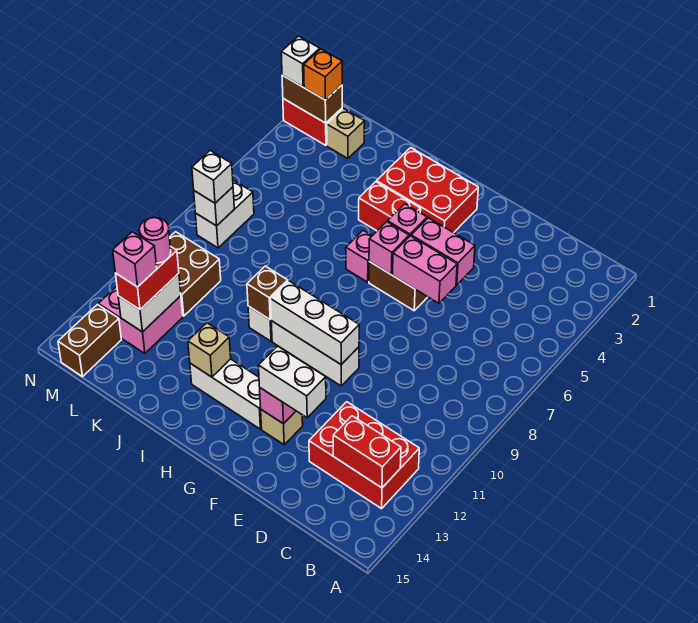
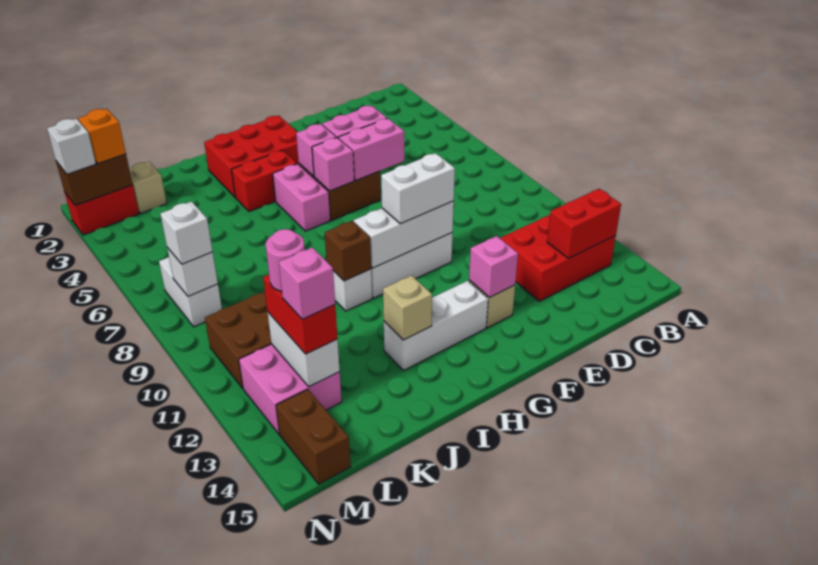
white 1x2 brick [258,346,326,418] -> white 1x2 brick moved to [381,153,455,224]
pink 1x1 brick [346,230,372,282] -> pink 1x2 brick [273,164,330,231]

